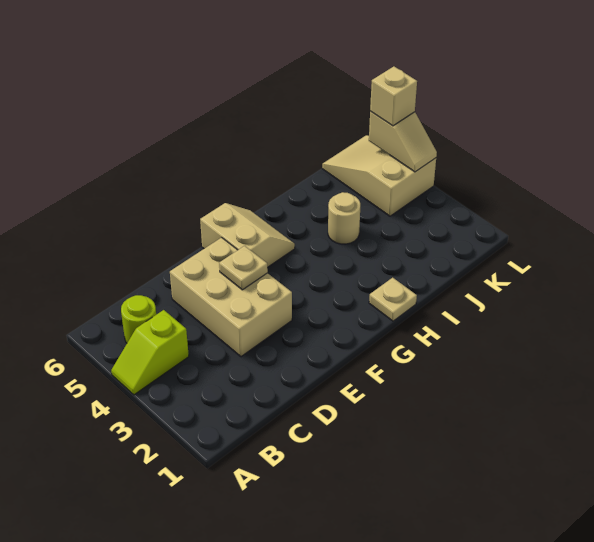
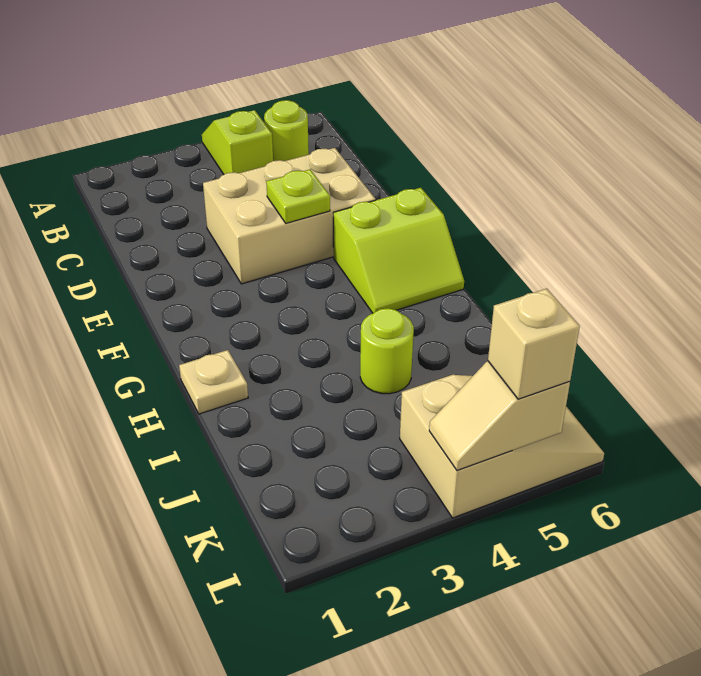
tan 1x1 plate [219,246,268,290] -> lime 1x1 plate [266,170,330,223]
tan 2x2 slope [200,203,295,268] -> lime 2x2 slope [333,188,464,313]
tan 1x1 round brick [328,192,360,244] -> lime 1x1 round brick [360,308,414,394]

